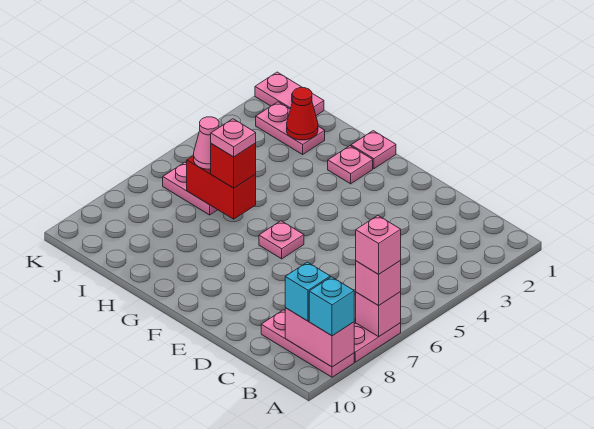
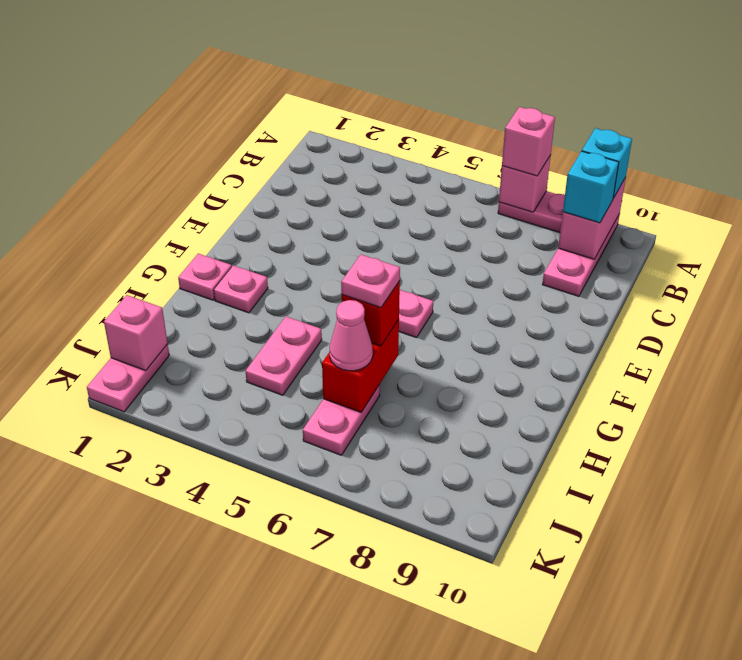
pink 1x1 brick [356,216,401,274] -> pink 1x1 brick moved to [104,295,168,371]
pink 1x2 plate [256,102,325,154] -> pink 1x2 plate moved to [246,317,322,395]
red 1x1 cone [287,88,318,140] -> none

